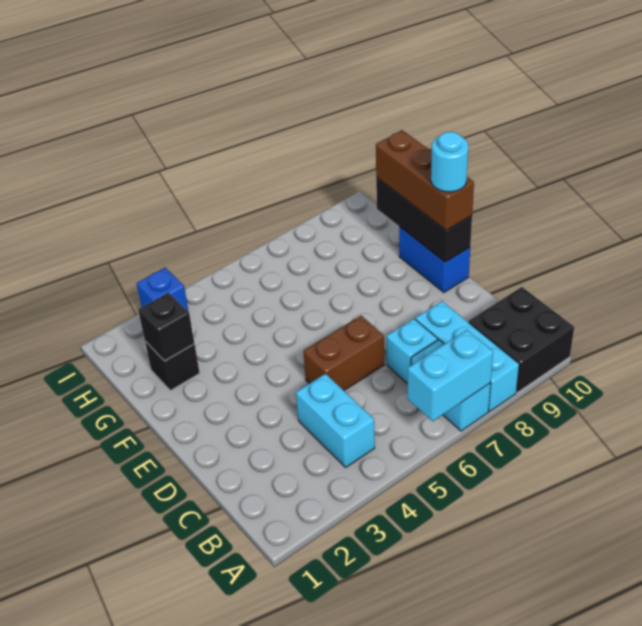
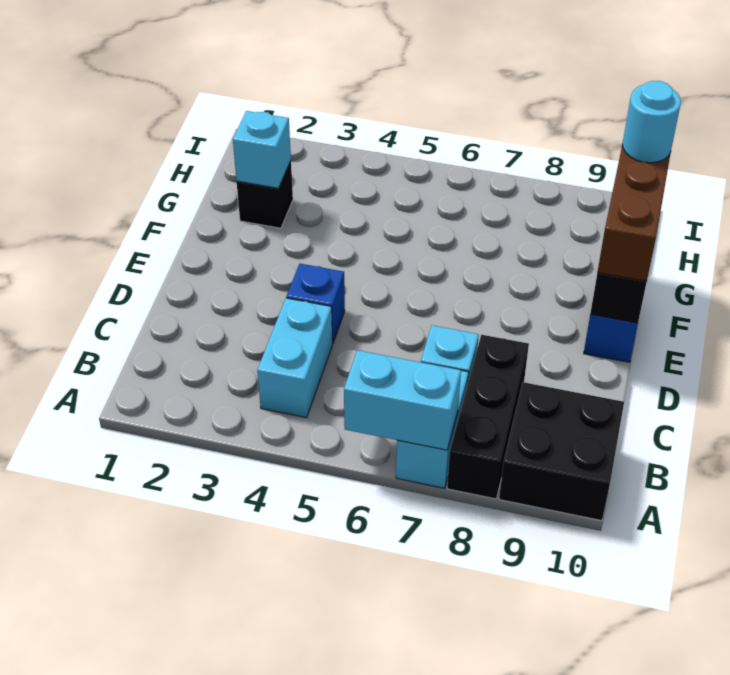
cyan 1x3 brick [415,301,519,411] -> black 1x3 brick [447,335,529,499]
brown 1x2 brick [303,316,384,390] -> none
cyan 1x1 round brick [431,132,468,192] -> cyan 1x1 round brick moved to [623,81,681,163]
black 1x1 brick [138,293,194,361] -> cyan 1x1 brick [233,111,291,188]
blue 1x1 brick [137,268,188,311] -> blue 1x1 brick moved to [286,264,345,344]

